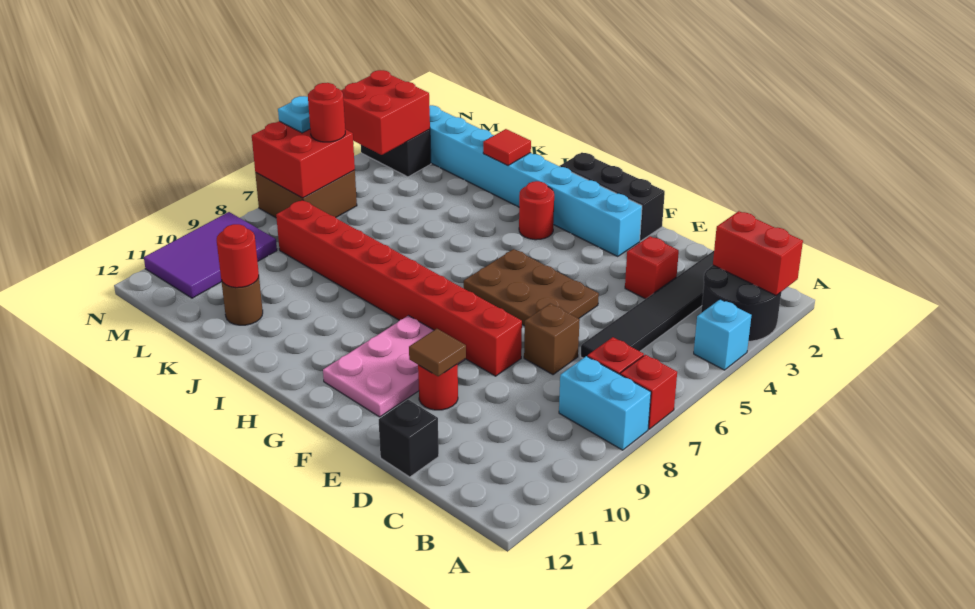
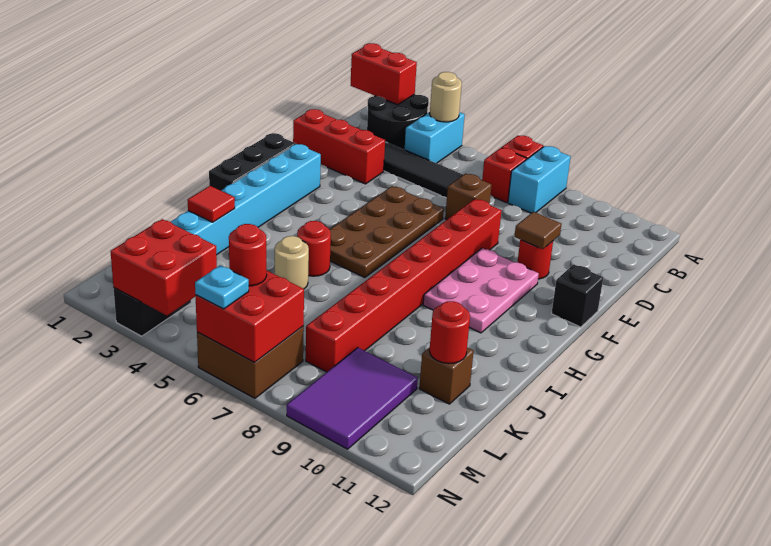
red 1x2 brick [713,211,803,295] -> red 1x2 brick turned to [351,43,417,105]
cyan 1x1 brick [694,299,752,370] -> cyan 1x2 brick [405,112,465,163]
none -> tan 1x1 round brick [430,72,462,122]
red 1x1 brick [625,236,679,299] -> red 1x3 brick [293,109,385,184]
black 1x1 brick [379,400,439,477] -> black 1x1 brick moved to [551,265,603,327]
brown 2x3 plate [464,249,599,326] -> brown 2x4 plate [330,186,444,278]
pink 2x3 plate [323,316,465,417] -> pink 2x3 plate turned to [423,248,539,333]
red 1x1 round brick [519,181,554,240] -> red 1x1 round brick moved to [297,221,331,276]
none -> tan 1x1 round brick [275,236,309,289]
brown 1x1 round brick [221,277,263,325] -> brown 1x1 brick [419,347,474,404]
purple 2x3 tile [144,212,277,298] -> purple 2x3 tile turned to [287,348,418,449]

